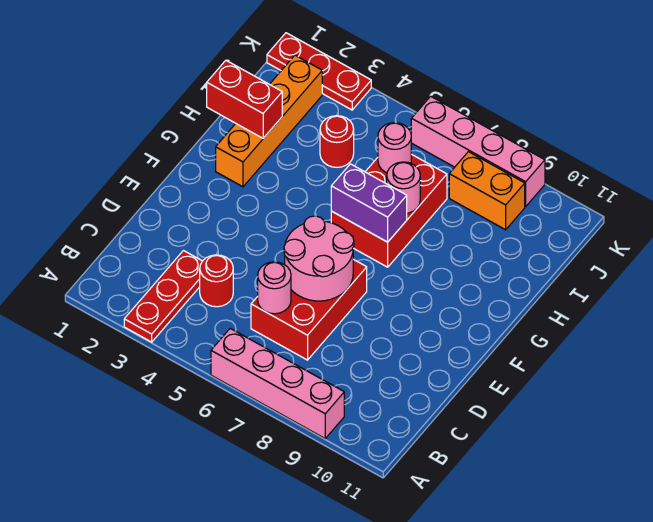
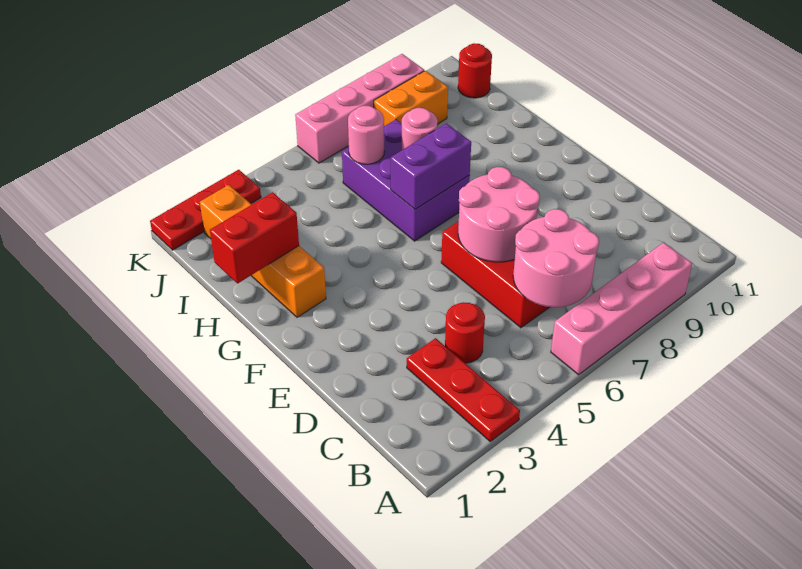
pink 1x1 round brick [258,262,291,314] -> pink 2x2 round brick [513,209,599,307]
red 2x3 brick [331,154,447,267] -> purple 2x3 brick [342,120,470,241]
red 1x1 round brick [320,116,354,167] -> red 1x1 round brick moved to [458,43,492,98]

